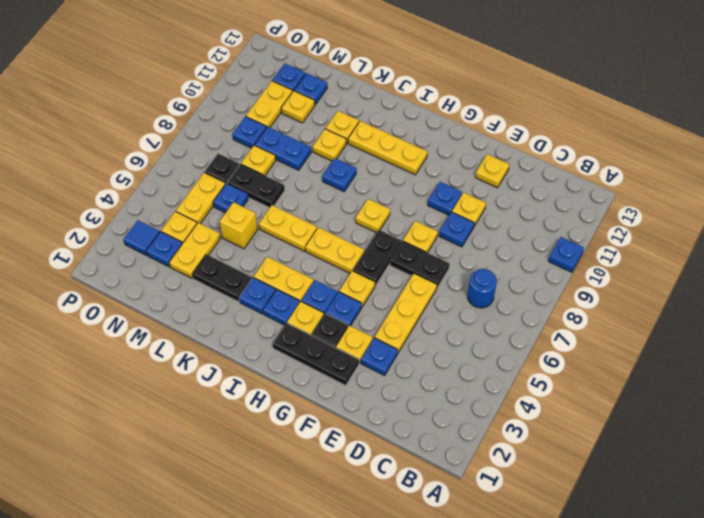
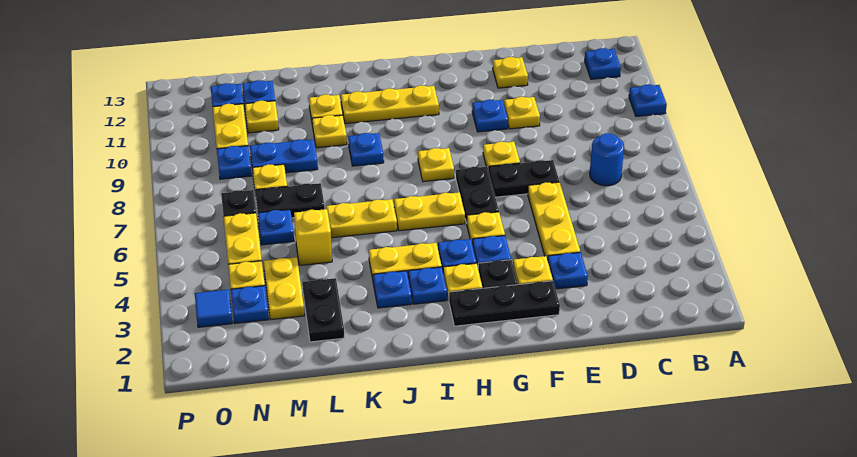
blue 1x1 plate [439,212,474,247] -> blue 1x1 plate moved to [585,48,621,79]
black 1x2 plate [192,254,252,302] -> black 1x2 plate turned to [302,278,344,342]

